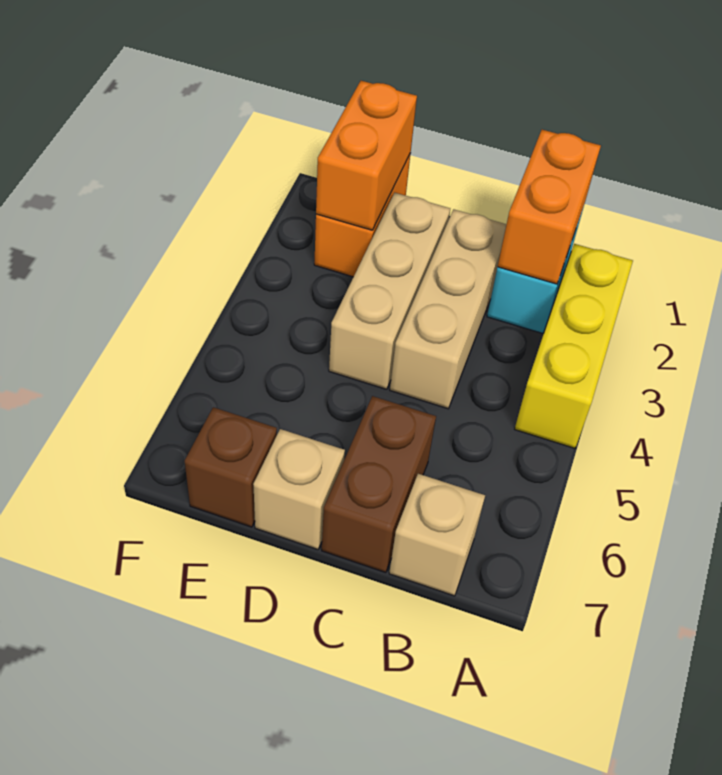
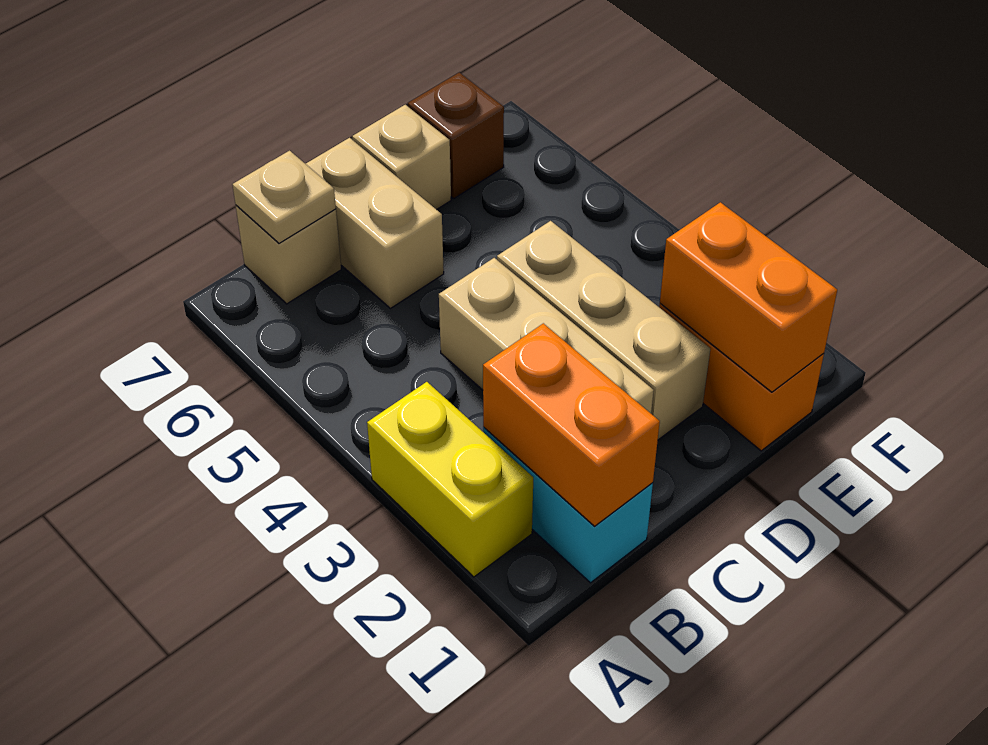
yellow 1x3 brick [515,244,633,448] -> yellow 1x2 brick [367,382,533,577]
none -> tan 1x1 plate [232,151,336,243]
brown 1x2 brick [322,396,436,573] -> tan 1x2 brick [306,138,444,308]

